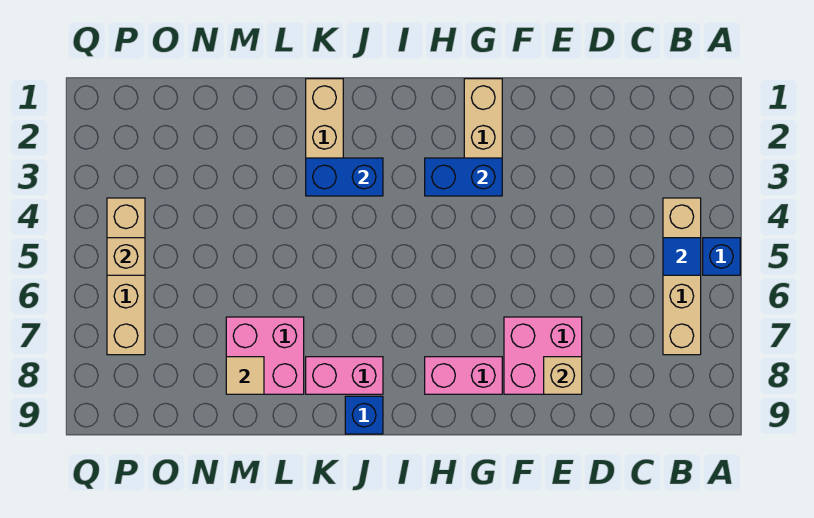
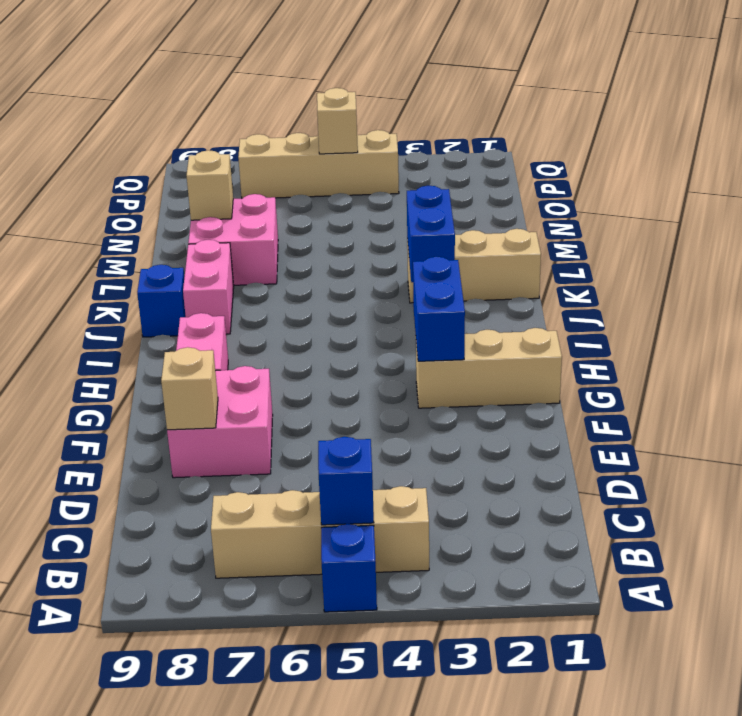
blue 1x1 tile [663,238,701,275] -> blue 1x1 brick [318,437,374,525]
tan 1x1 tile [226,357,264,394] -> tan 1x1 brick [187,150,233,220]

